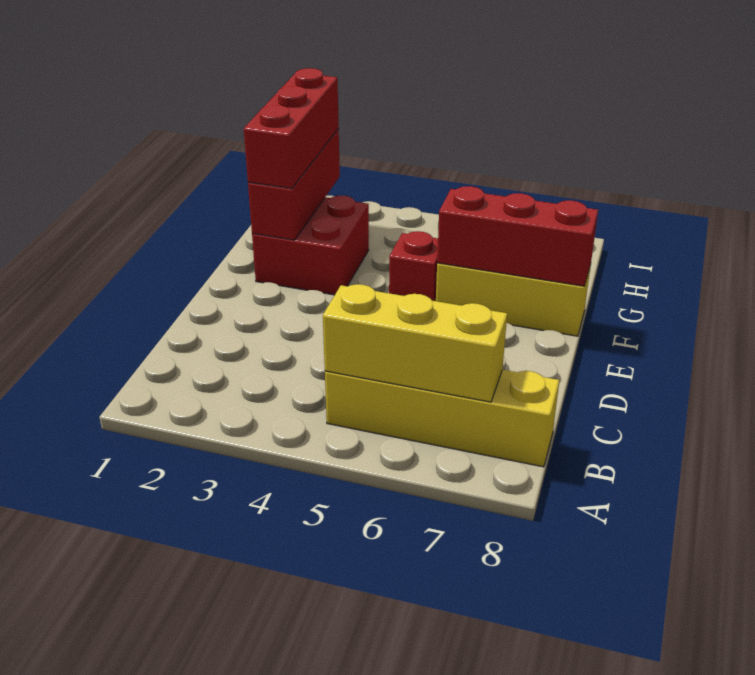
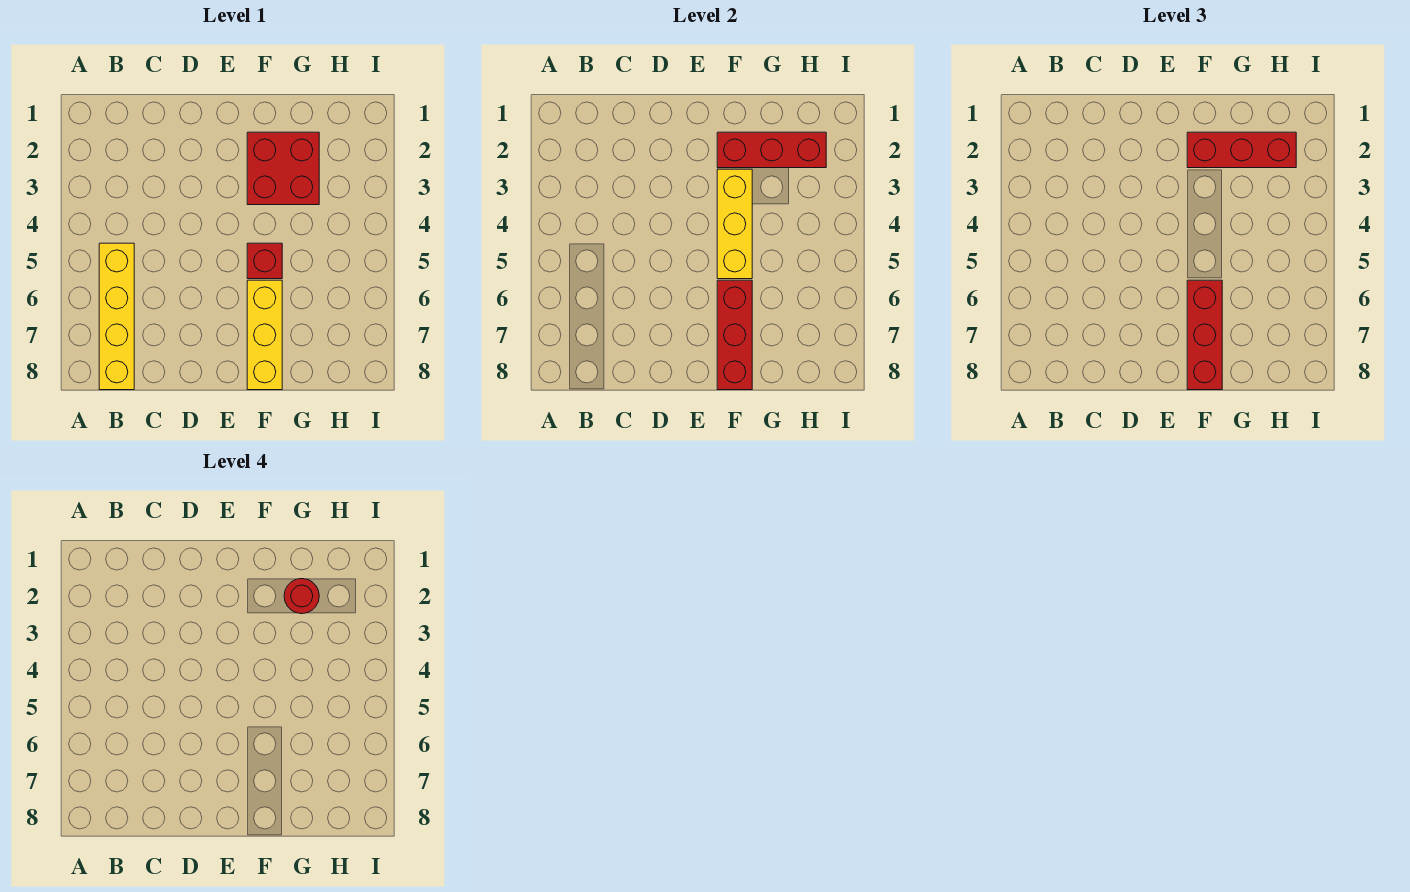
yellow 1x3 brick [323,284,507,402] -> yellow 1x3 brick moved to [717,169,752,279]
none -> red 1x3 brick [1187,280,1222,390]
none -> red 1x1 round brick [284,579,319,614]

